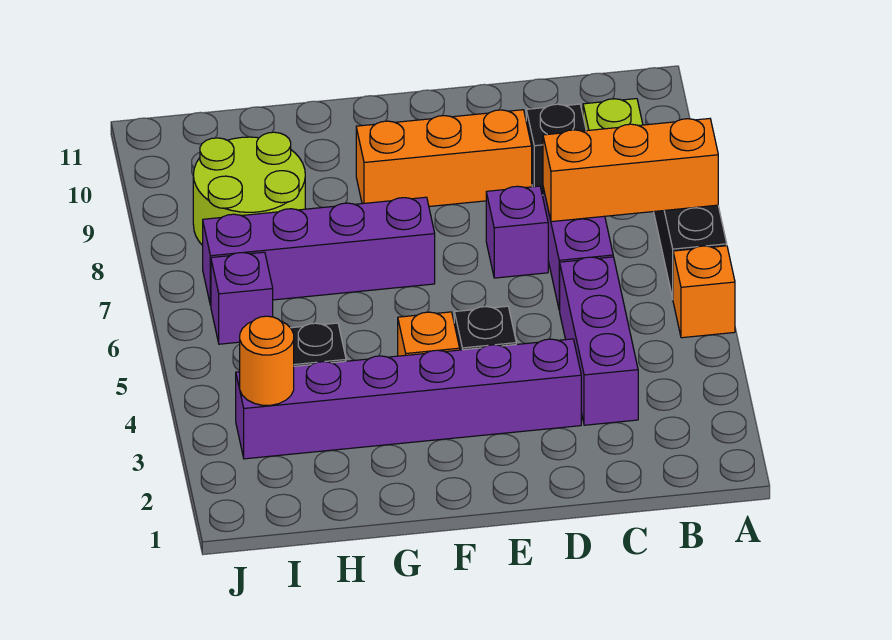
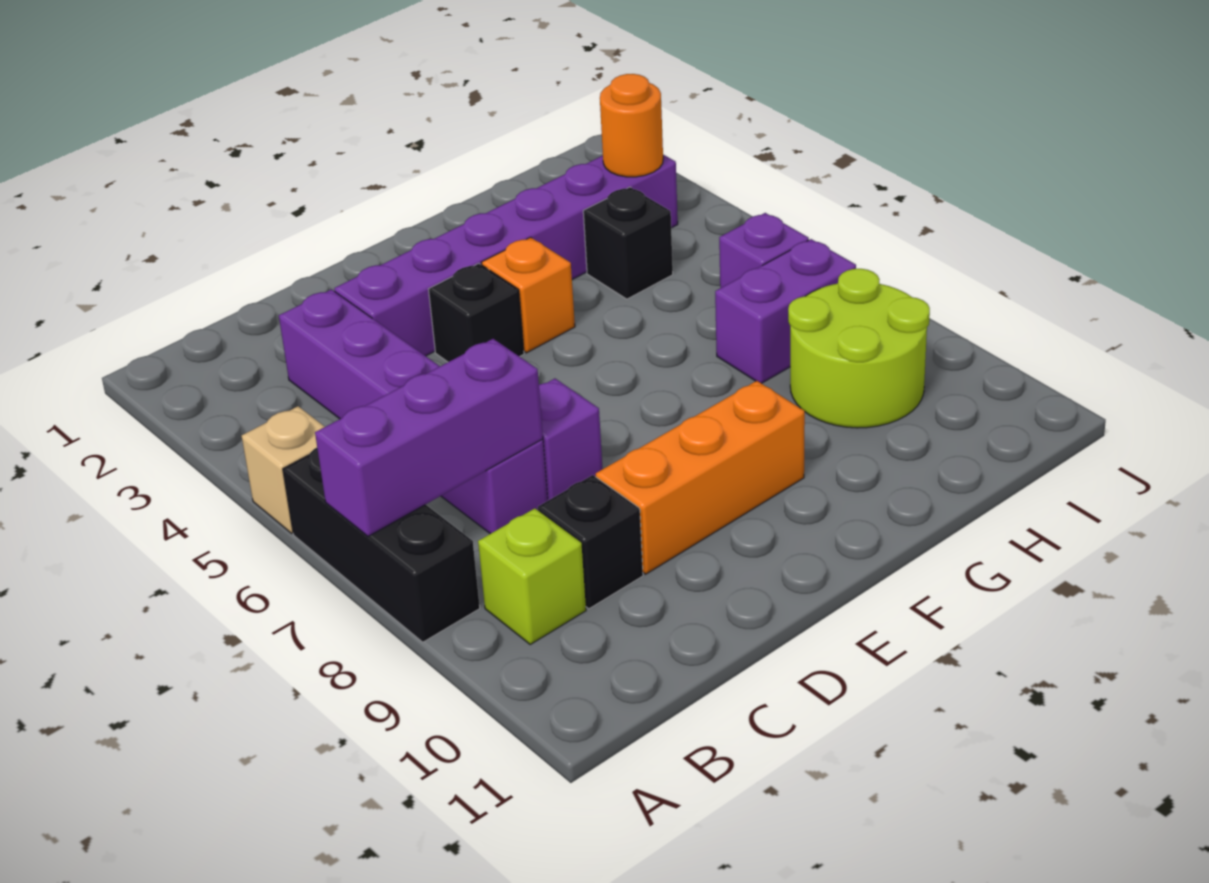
orange 1x1 brick [673,246,735,338] -> tan 1x1 brick [242,406,325,533]
orange 1x3 brick [543,119,718,222] -> purple 1x3 brick [315,339,543,536]
purple 1x4 brick [203,197,435,306] -> purple 1x2 brick [715,239,856,383]

